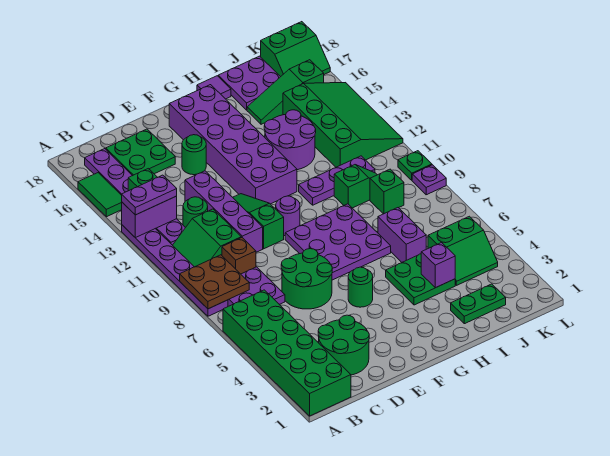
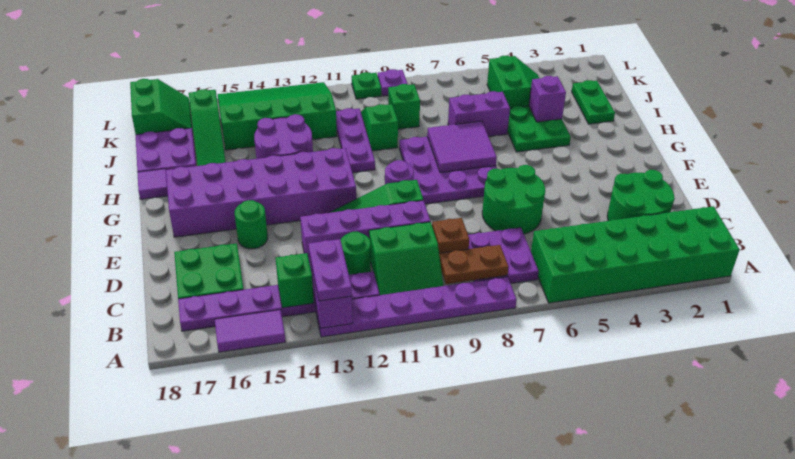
brown 2x2 plate [180,255,249,309] -> brown 1x2 plate [439,245,509,284]
green 1x2 tile [78,173,122,217] -> purple 1x2 tile [215,310,285,352]
green 1x1 round brick [348,267,373,307] -> none
none -> purple 2x2 tile [427,121,497,173]

